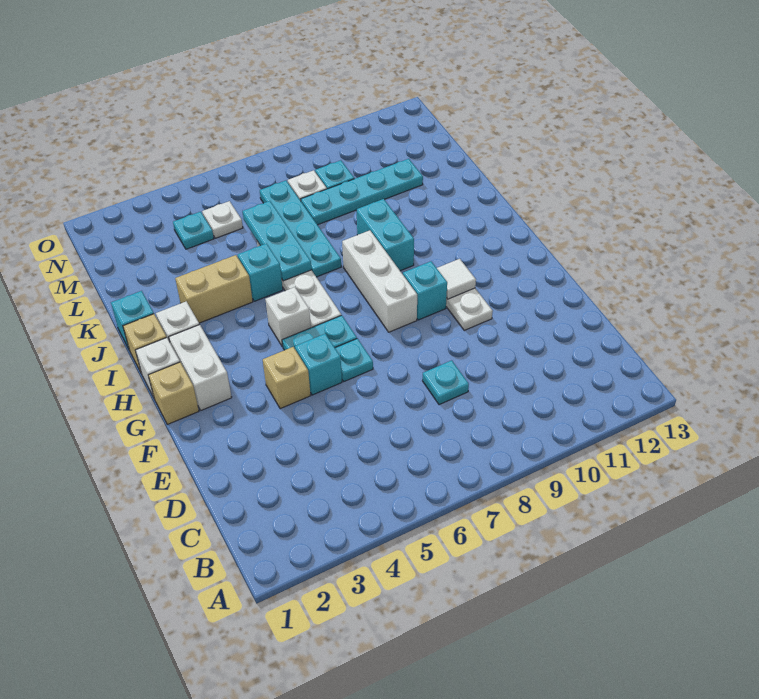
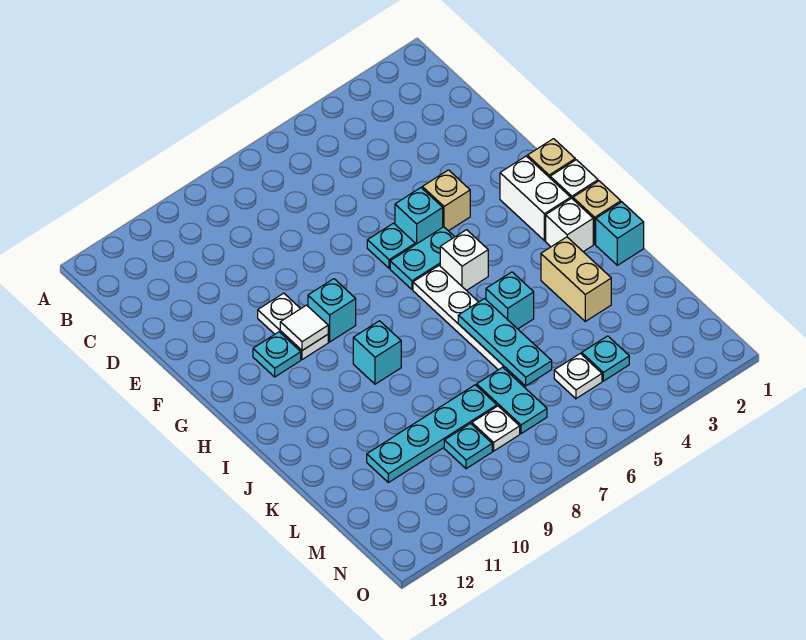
cyan 1x1 plate [423,360,469,405] -> cyan 1x1 plate moved to [253,332,301,377]
white 1x3 brick [342,230,417,332] -> none
cyan 1x2 brick [357,199,414,271] -> cyan 1x1 brick [353,321,401,384]
tan 1x2 brick [175,255,253,323] -> tan 1x2 brick turned to [541,237,611,321]
cyan 1x4 plate [260,181,341,277] -> cyan 1x2 plate [477,367,547,434]

